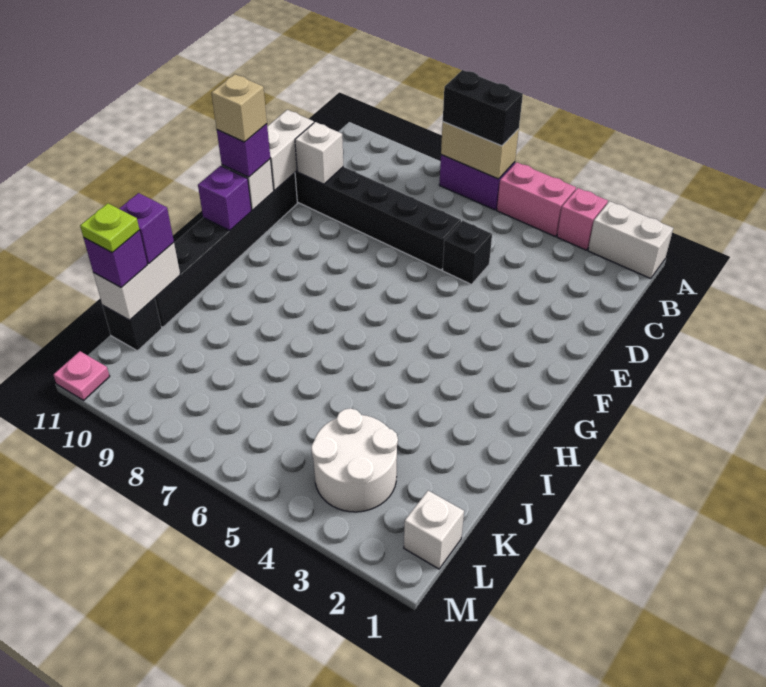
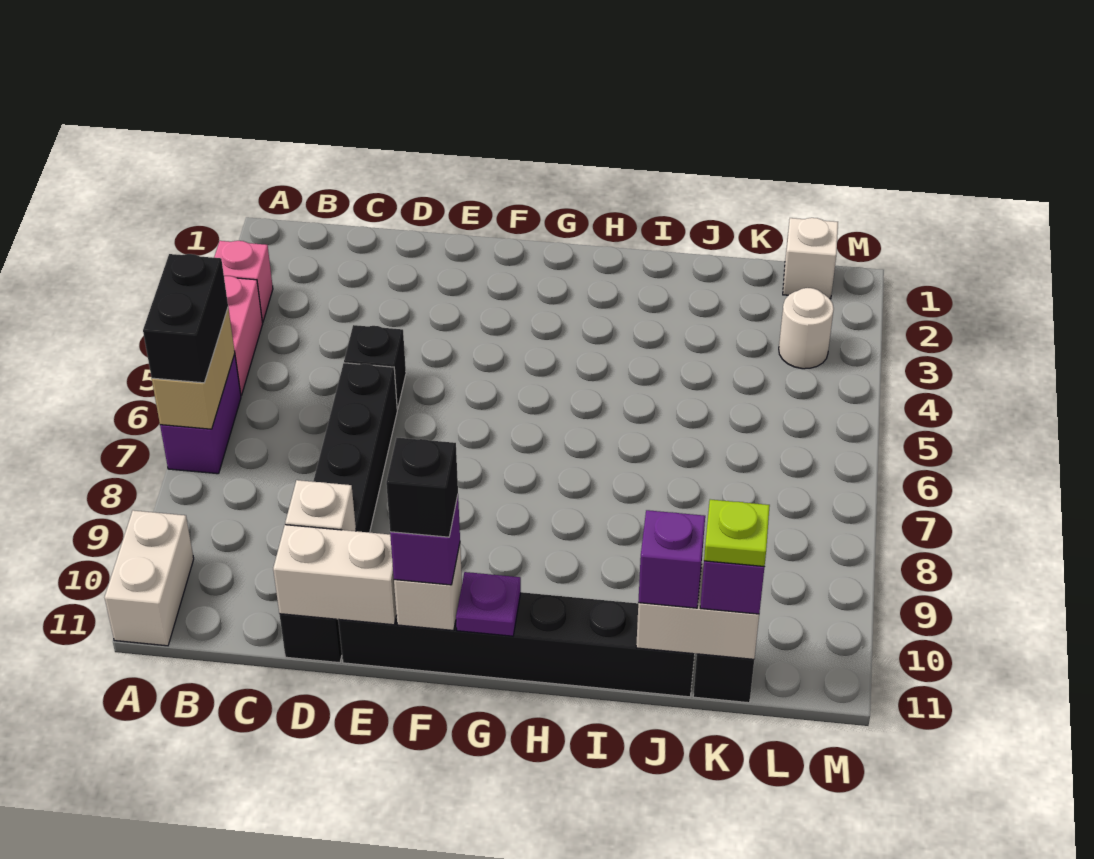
white 1x2 brick [588,201,673,279] -> white 1x2 brick moved to [105,510,194,646]
tan 1x1 brick [212,74,267,142] -> black 1x1 brick [386,438,458,537]
purple 1x1 brick [198,166,251,230] -> purple 1x1 plate [456,572,521,636]
white 2x2 round brick [311,408,398,512] -> white 1x1 round brick [779,288,834,369]
pink 1x1 plate [53,351,110,400] -> none

